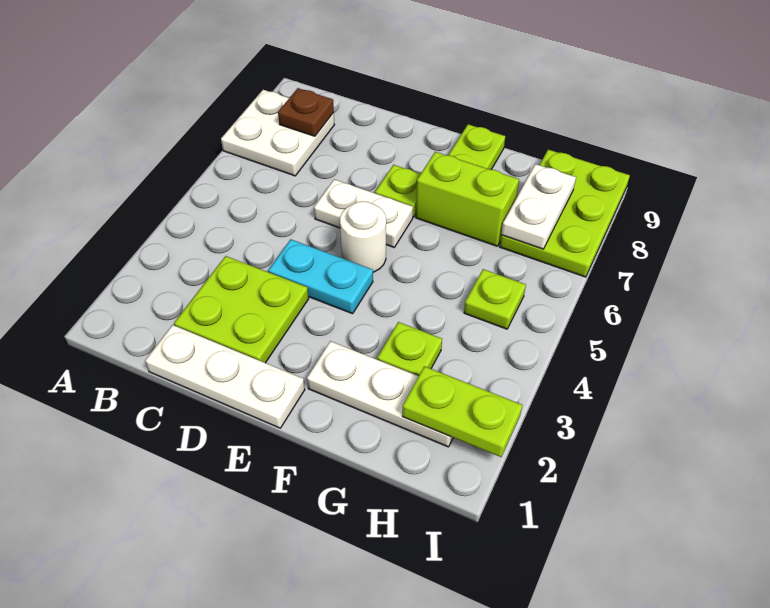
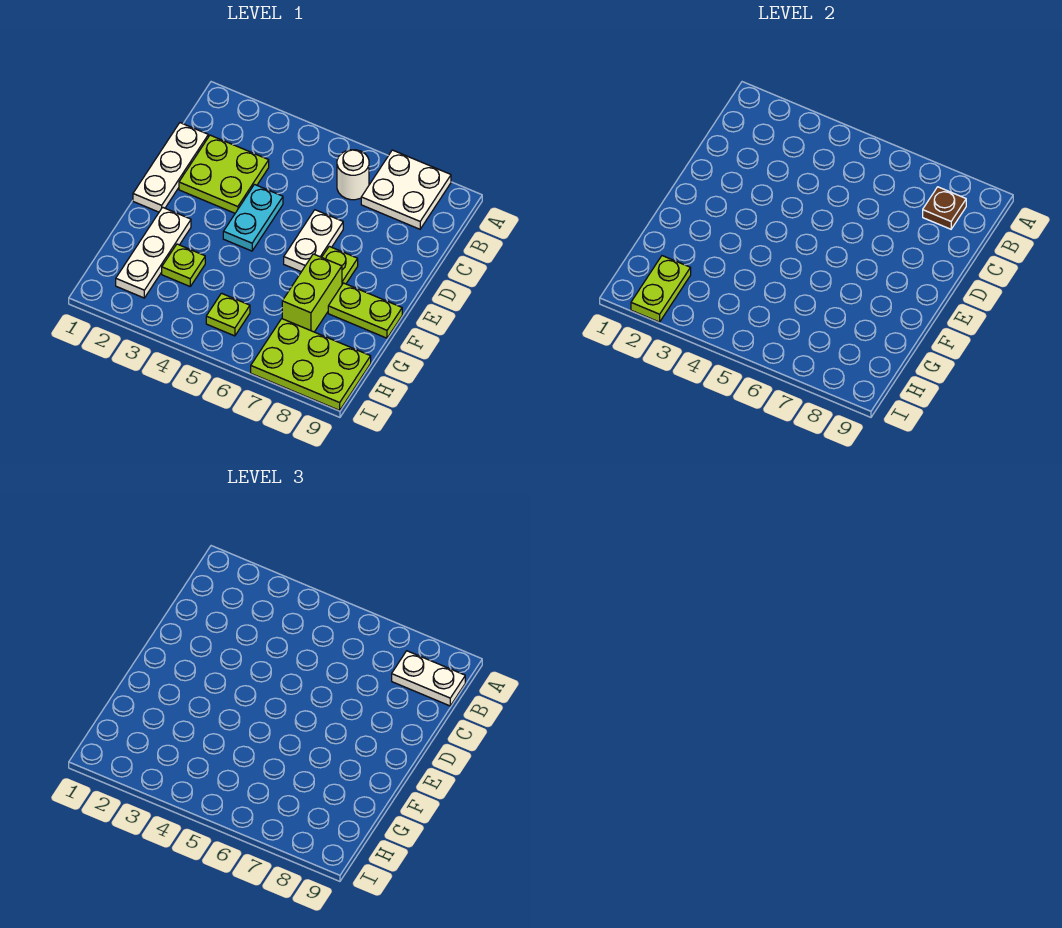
white 1x1 round brick [340,201,386,272] -> white 1x1 round brick moved to [337,150,369,200]
white 1x2 plate [501,164,576,249] -> white 1x2 plate moved to [392,651,465,706]

